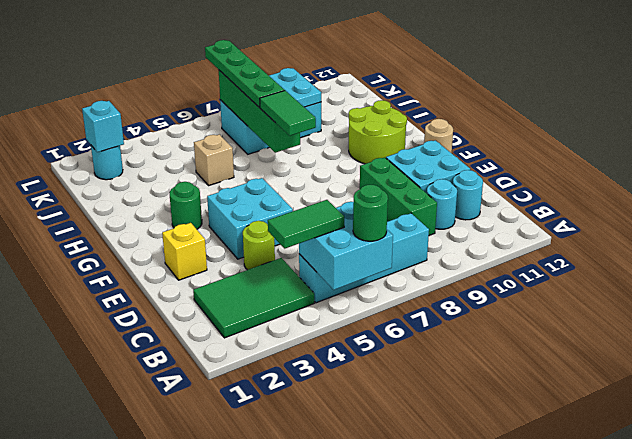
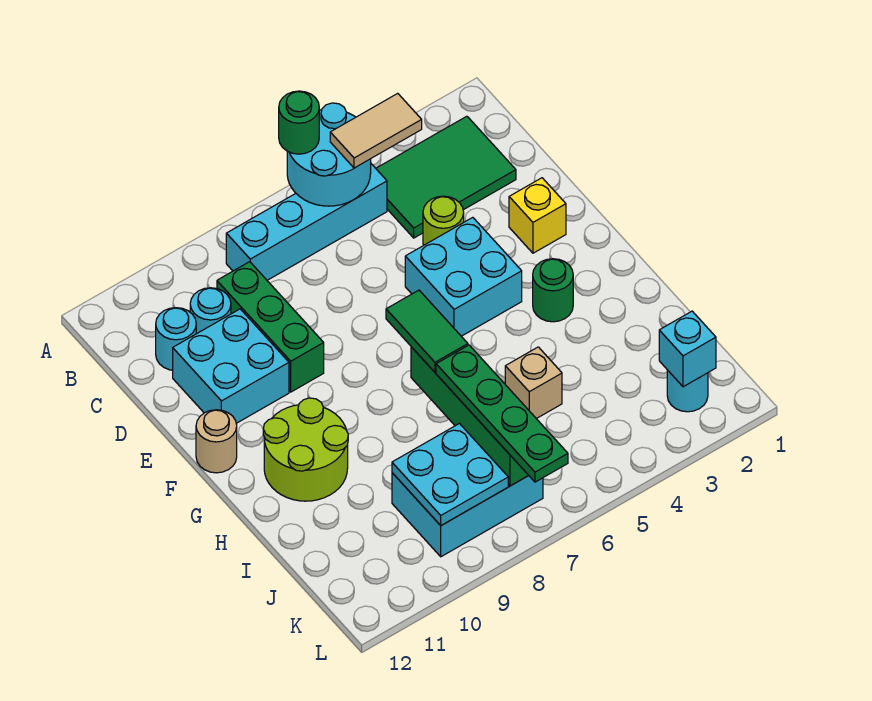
cyan 2x2 brick [299,202,393,290] -> cyan 2x2 round brick [287,103,371,206]
green 1x2 tile [268,200,344,249] -> tan 1x2 tile [330,93,422,168]

